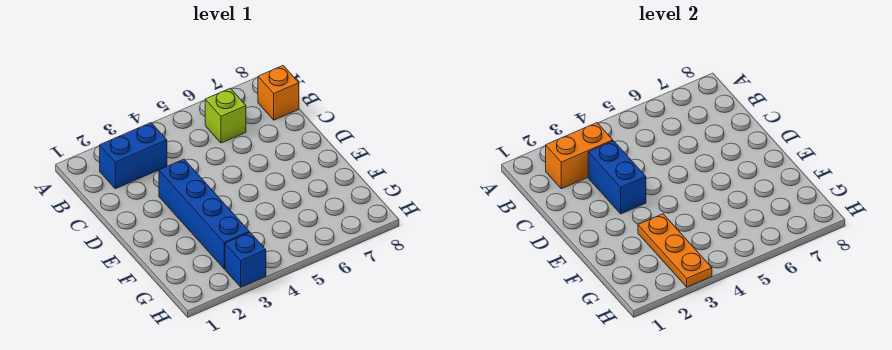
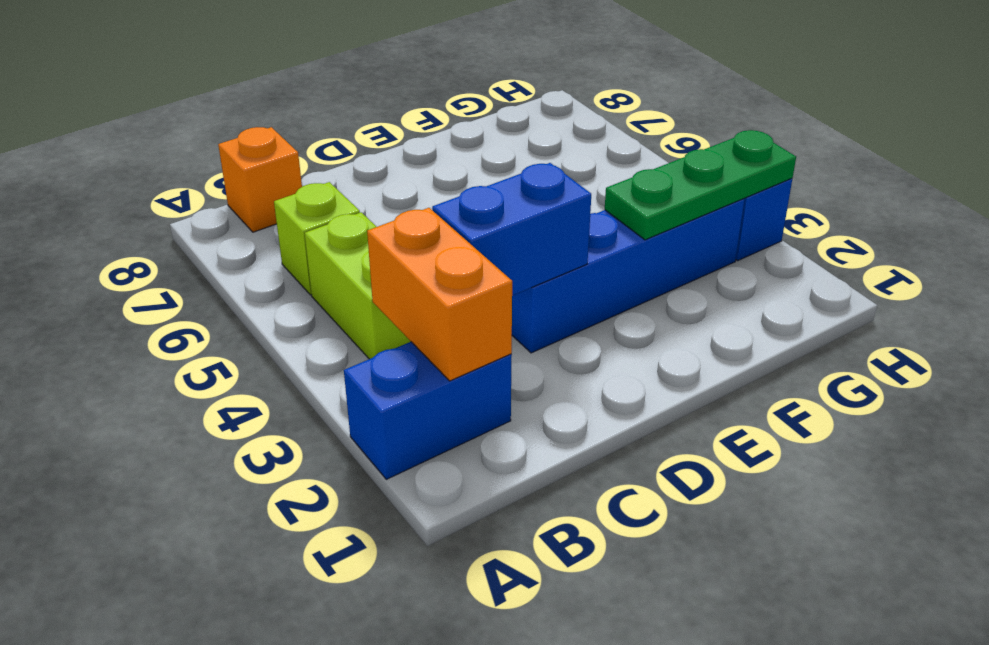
blue 1x2 brick [100,123,167,189] -> blue 1x2 brick turned to [344,342,512,479]
none -> lime 1x2 brick [305,212,411,359]
orange 1x3 plate [638,214,712,287] -> green 1x3 plate [605,130,796,240]

